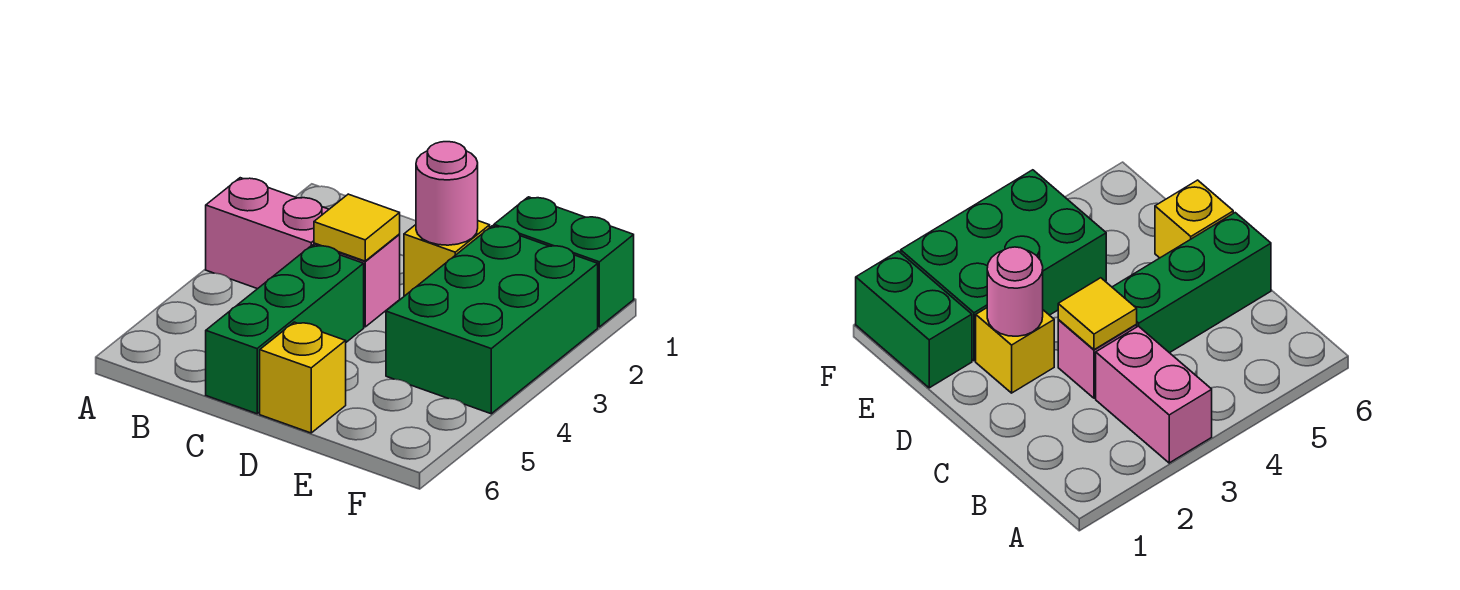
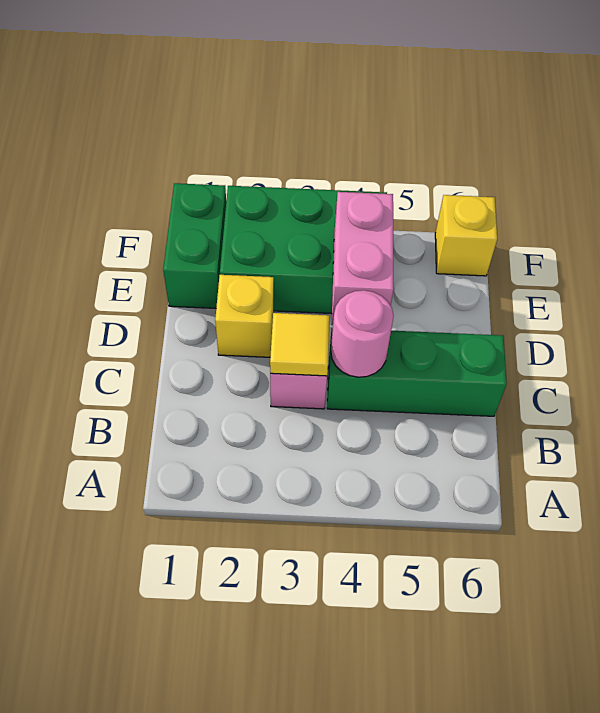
pink 1x2 brick [206,178,329,289] -> pink 1x2 brick moved to [332,192,394,325]
pink 1x1 round brick [416,142,478,245] -> pink 1x1 round brick moved to [331,290,394,377]
yellow 1x1 brick [260,322,346,433] -> yellow 1x1 brick moved to [435,195,497,276]

